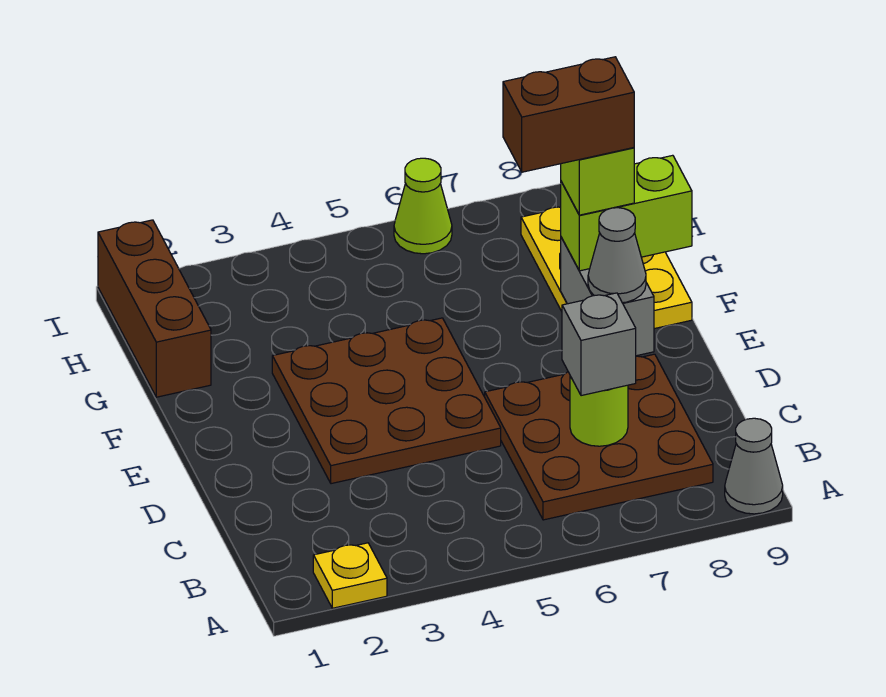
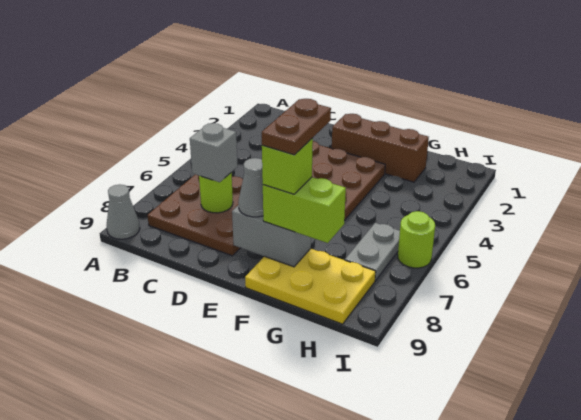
yellow 1x1 plate [313,543,387,608] -> none
brown 1x2 brick [503,57,634,172] -> brown 1x2 plate [262,99,331,155]
lime 1x2 brick [561,155,692,271] -> lime 1x2 brick turned to [263,177,346,243]
brown 1x3 brick [98,220,211,397] -> brown 1x3 brick moved to [332,114,429,182]
none -> grey 1x2 plate [345,223,400,281]
lime 1x1 cone [394,158,452,254] -> lime 1x1 round brick [398,211,435,268]

